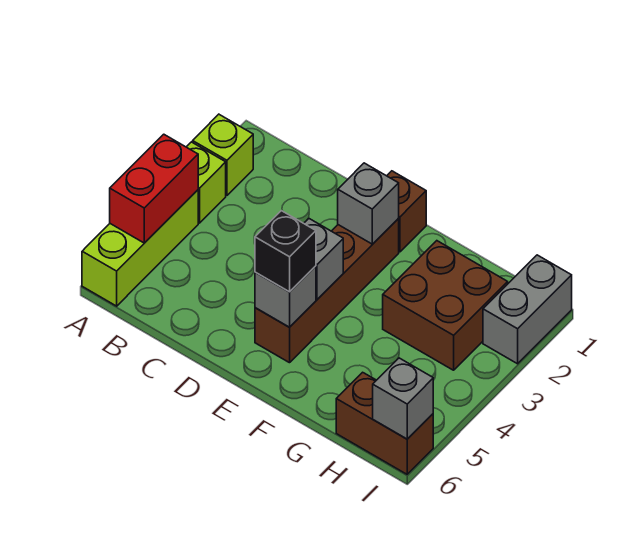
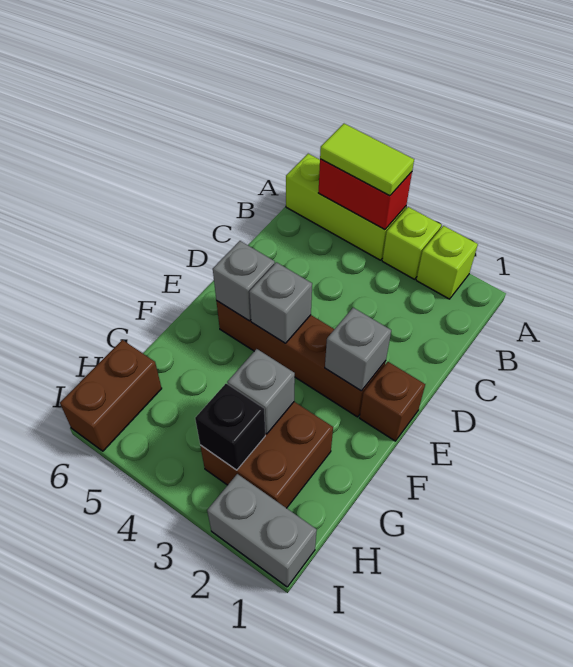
none -> lime 1x2 tile [320,124,414,196]
black 1x1 brick [255,211,316,292] -> black 1x1 brick moved to [195,384,265,470]
grey 1x1 brick [373,358,433,439] -> grey 1x1 brick moved to [227,349,295,434]

